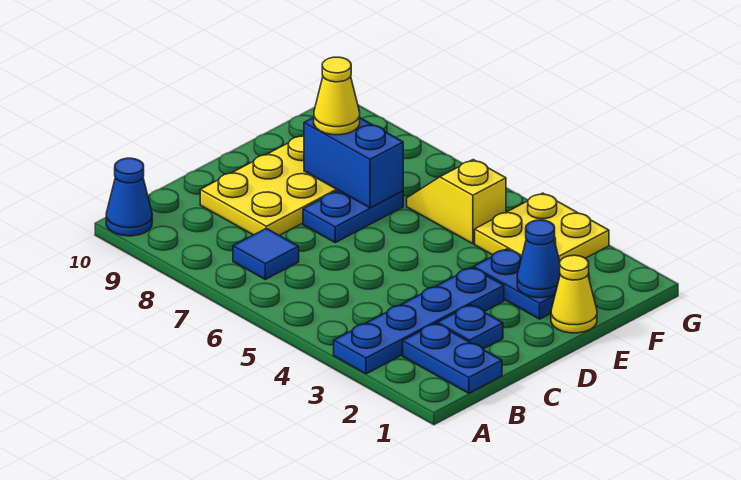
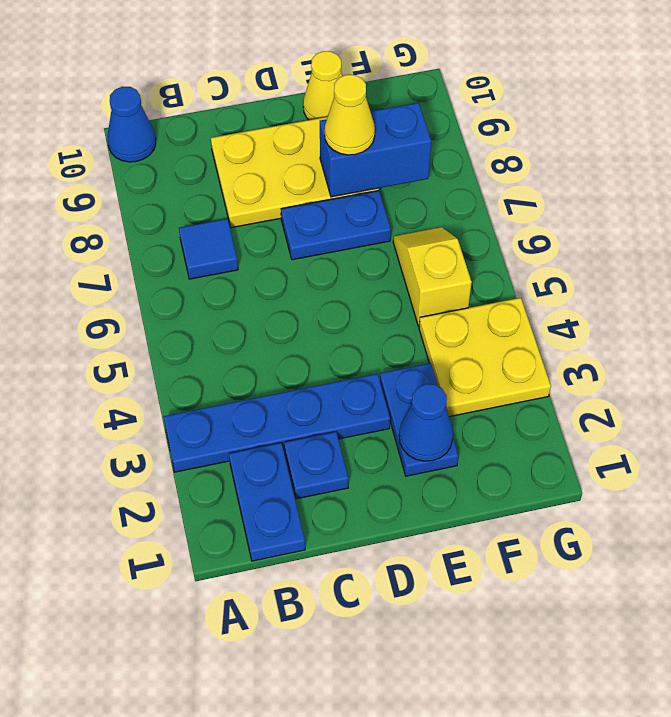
yellow 1x1 cone [551,255,597,333] -> yellow 1x1 cone moved to [303,51,342,120]
blue 1x2 brick [304,118,403,208] -> blue 1x2 brick turned to [320,103,431,197]

